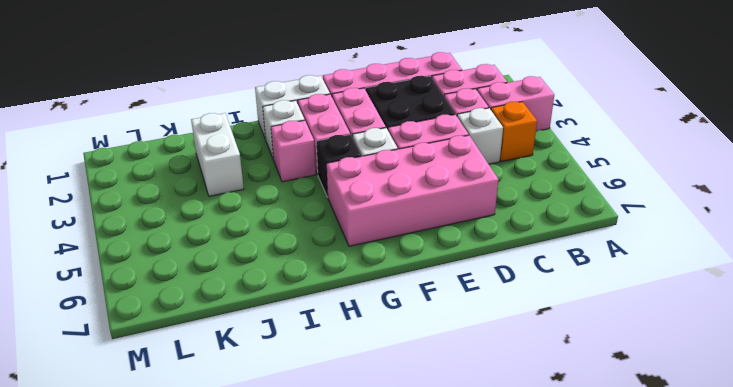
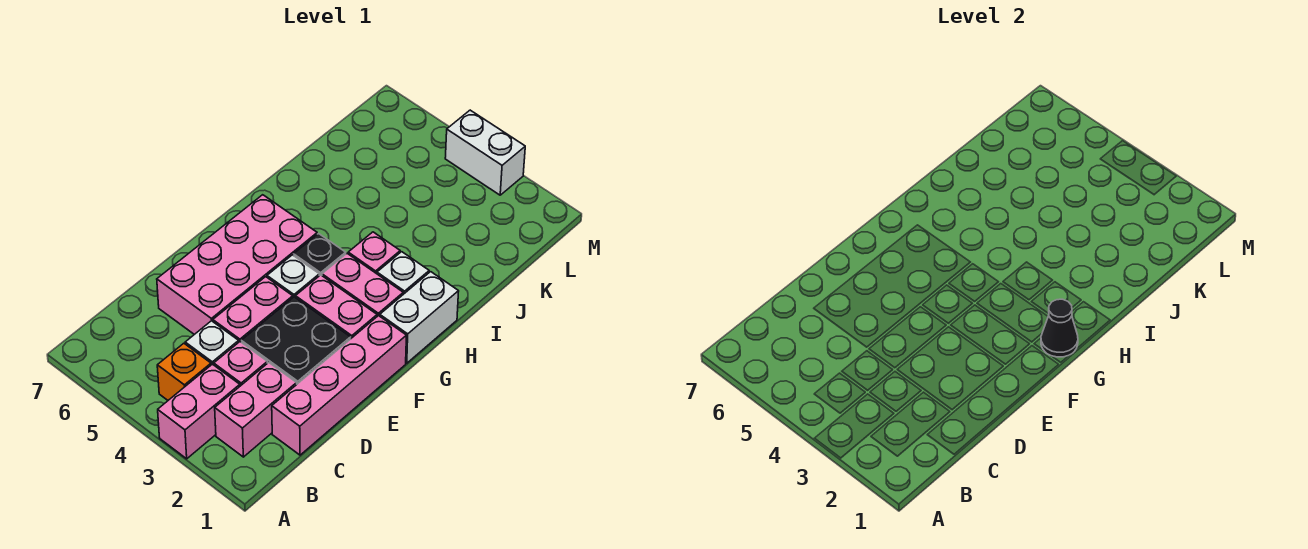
none -> black 1x1 cone [1041,299,1078,357]
white 1x2 brick [191,113,244,196] -> white 1x2 brick moved to [445,110,525,195]

